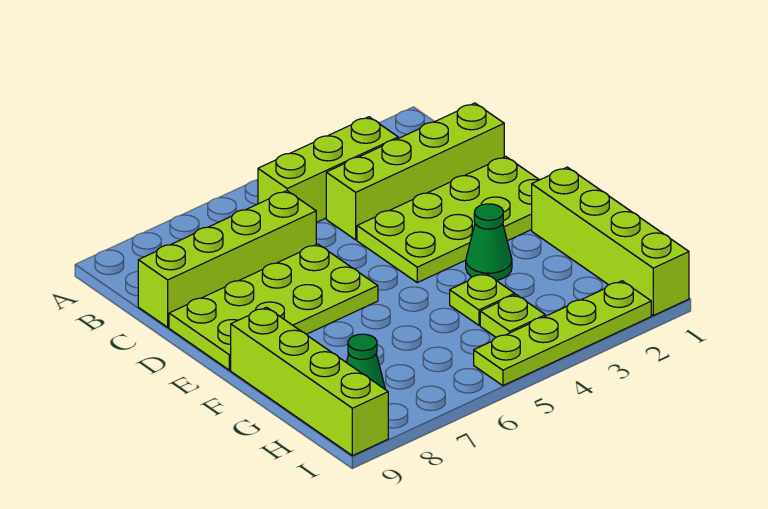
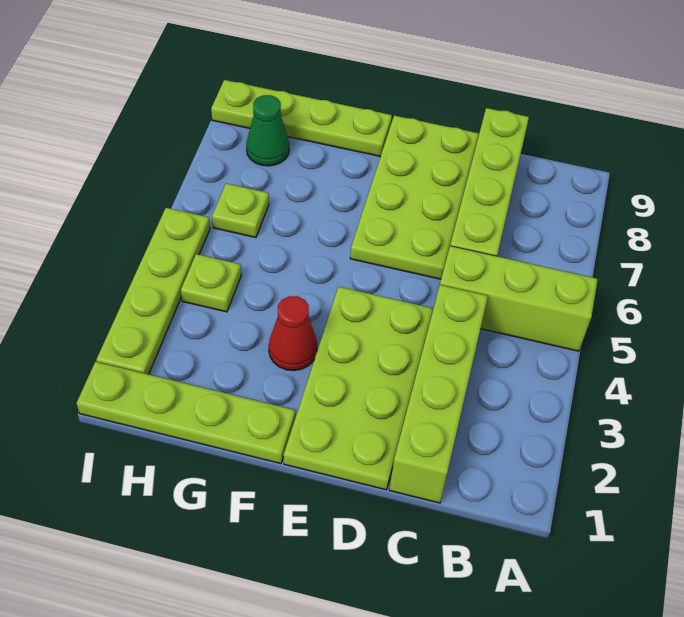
lime 1x3 brick [258,117,398,223] -> lime 1x3 brick turned to [440,246,598,351]
lime 1x4 brick [532,167,689,315] -> lime 1x4 plate [77,362,295,464]
green 1x1 cone [466,204,512,281] -> red 1x1 cone [269,296,317,371]
lime 1x4 brick [231,307,388,456] -> lime 1x4 plate [211,80,392,157]
lime 1x1 plate [450,273,515,325] -> lime 1x1 plate moved to [212,183,269,238]

